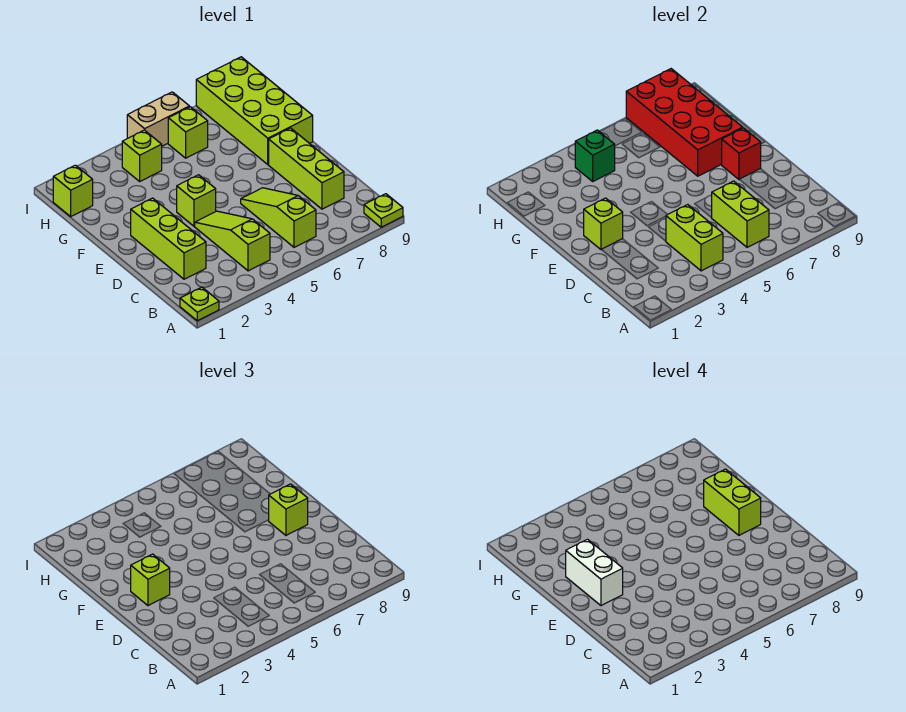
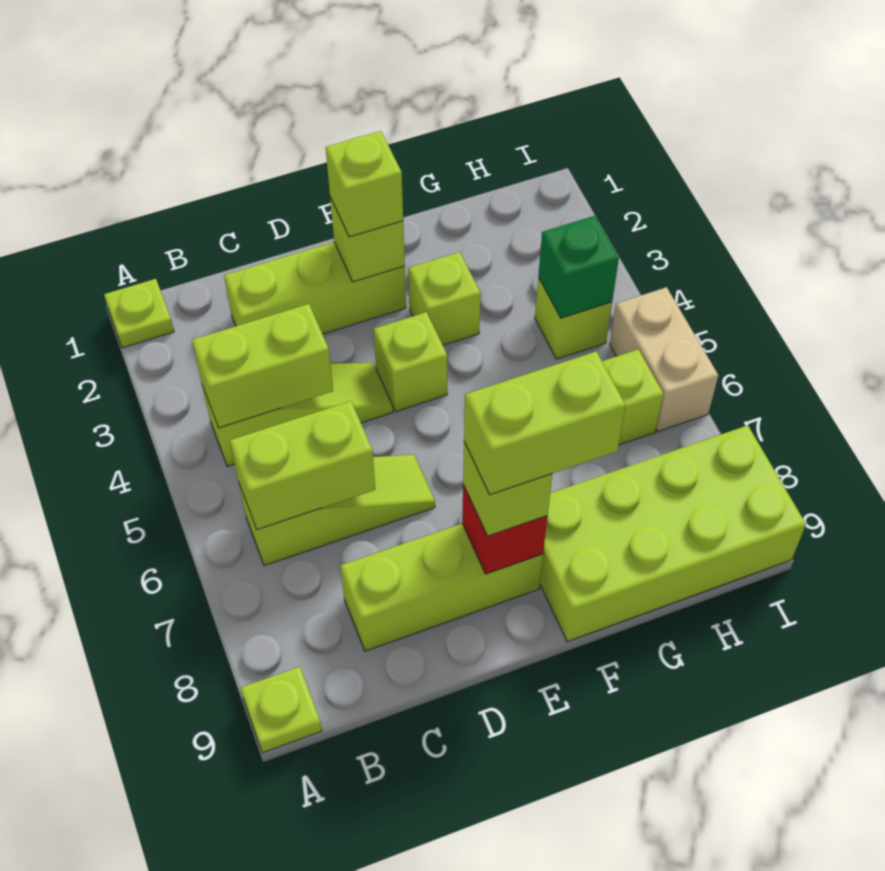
white 1x2 brick [566,539,623,606] -> none
red 2x4 brick [626,69,743,176] -> none
lime 1x1 brick [53,165,93,216] -> lime 1x1 brick moved to [408,252,481,345]

